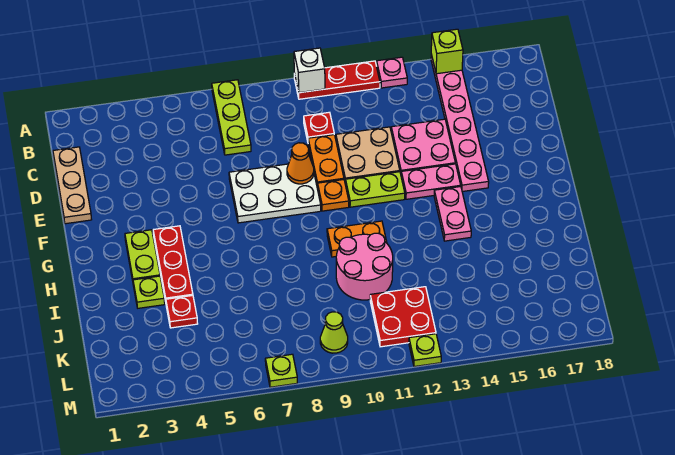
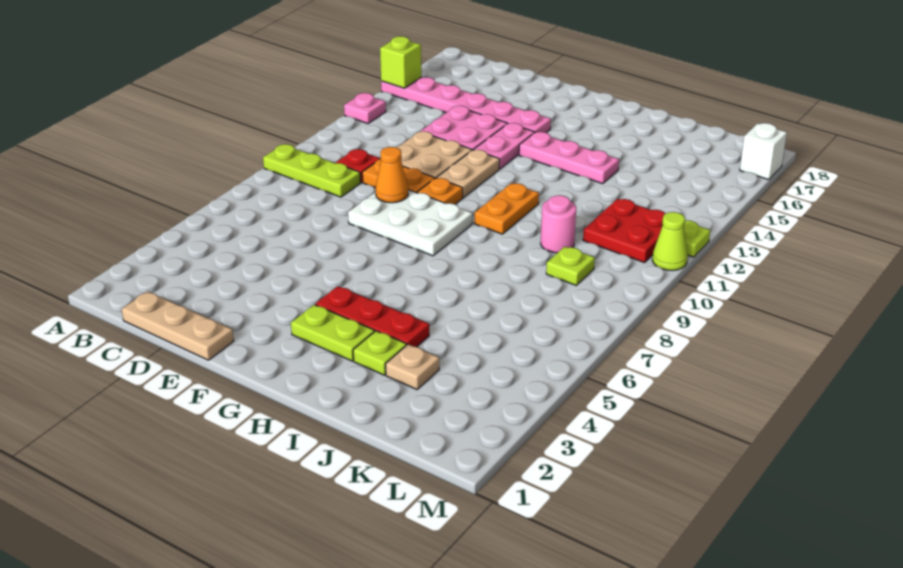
lime 1x3 plate [212,80,251,155] -> lime 1x3 plate moved to [263,144,361,197]
red 1x3 plate [294,61,380,99] -> none
white 1x1 brick [294,48,325,93] -> white 1x1 brick moved to [740,123,787,180]
white 2x3 plate [229,161,321,223] -> white 2x3 plate turned to [348,190,472,256]
lime 1x2 plate [345,172,405,207] -> tan 1x2 plate [437,150,500,198]
pink 1x2 plate [434,187,471,241] -> pink 1x3 plate [519,132,619,184]
pink 2x2 round brick [336,233,393,300] -> pink 1x1 round brick [541,195,576,253]
none -> tan 1x1 plate [386,344,439,389]
red 1x1 plate [166,296,198,328] -> none
lime 1x1 cone [320,312,348,353] -> lime 1x1 cone moved to [652,212,688,270]
lime 1x1 plate [265,354,297,387] -> lime 1x1 plate moved to [546,246,595,286]

